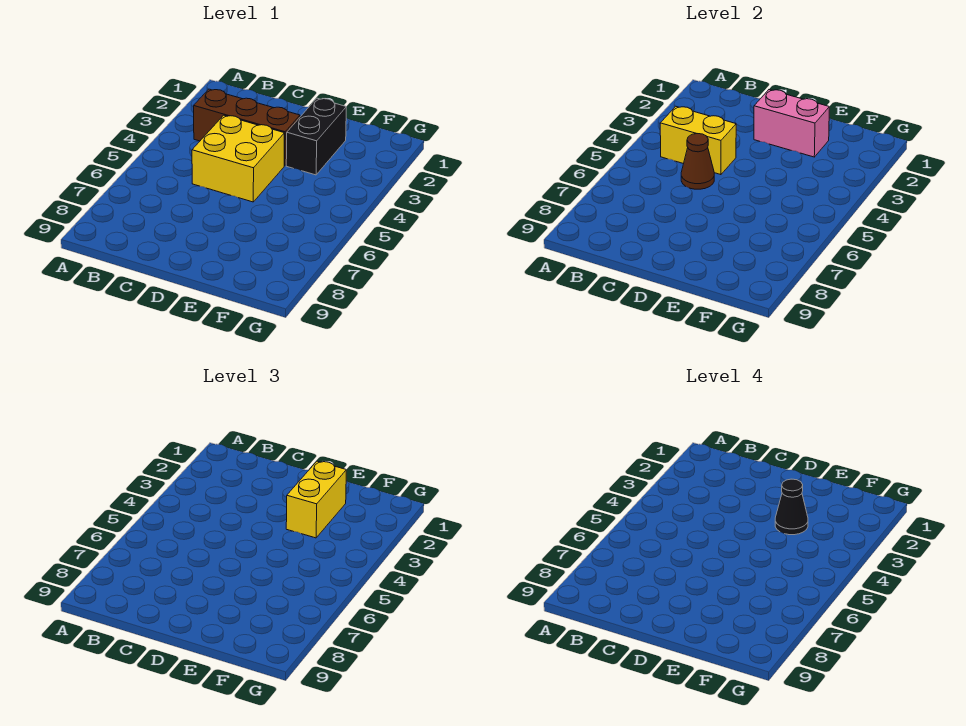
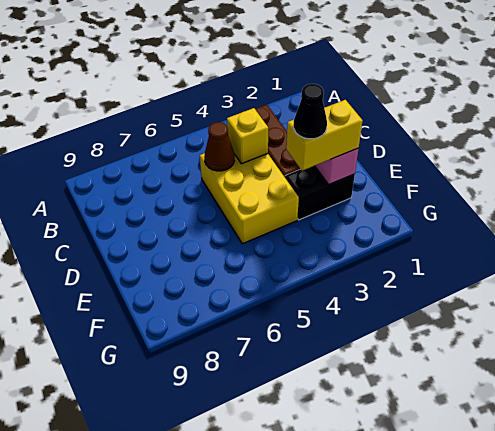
yellow 1x2 brick [660,107,736,175] -> yellow 1x1 brick [227,108,268,164]
yellow 2x2 brick [192,115,284,202] -> yellow 2x3 brick [200,153,299,244]

